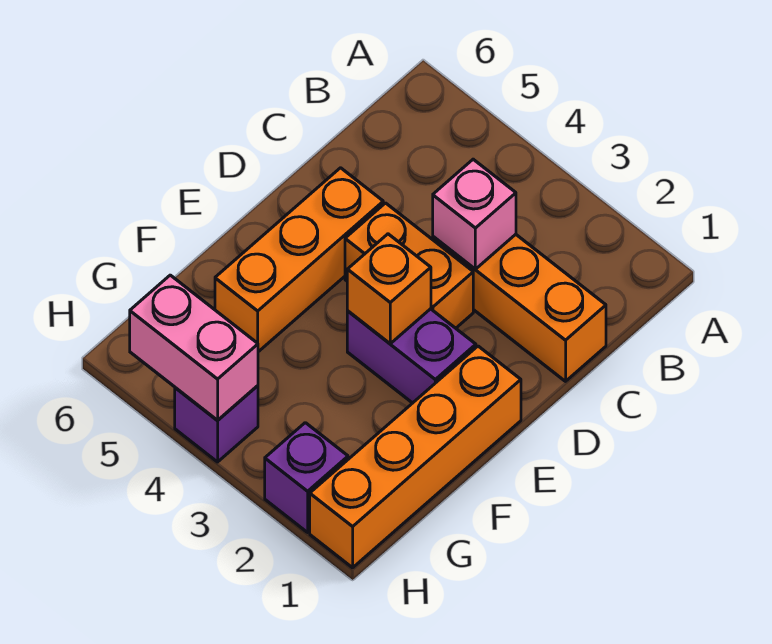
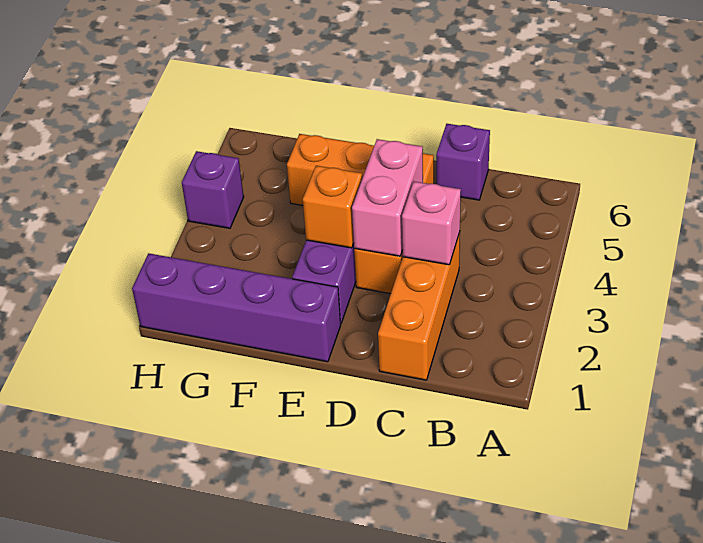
orange 1x4 brick [310,346,521,568] -> purple 1x4 brick [132,253,341,362]
purple 1x1 brick [265,423,348,532] -> purple 1x1 brick moved to [436,124,490,200]
pink 1x2 brick [130,275,258,420] -> pink 1x2 brick moved to [352,139,423,256]

